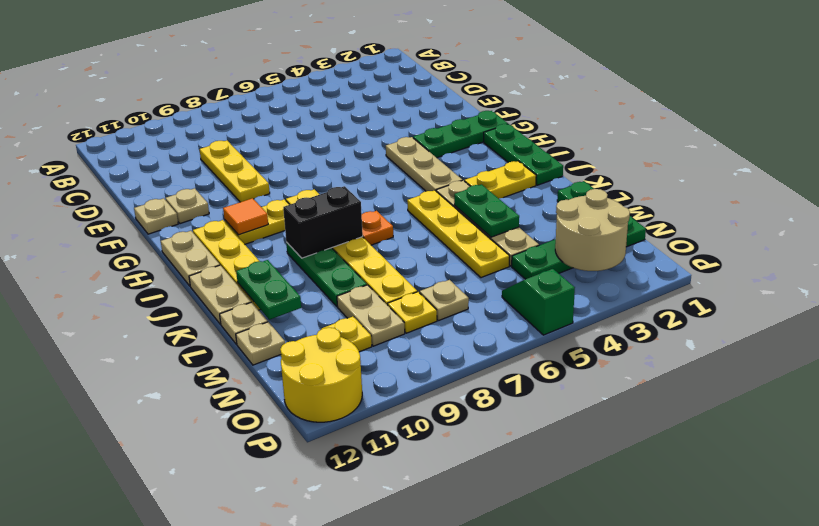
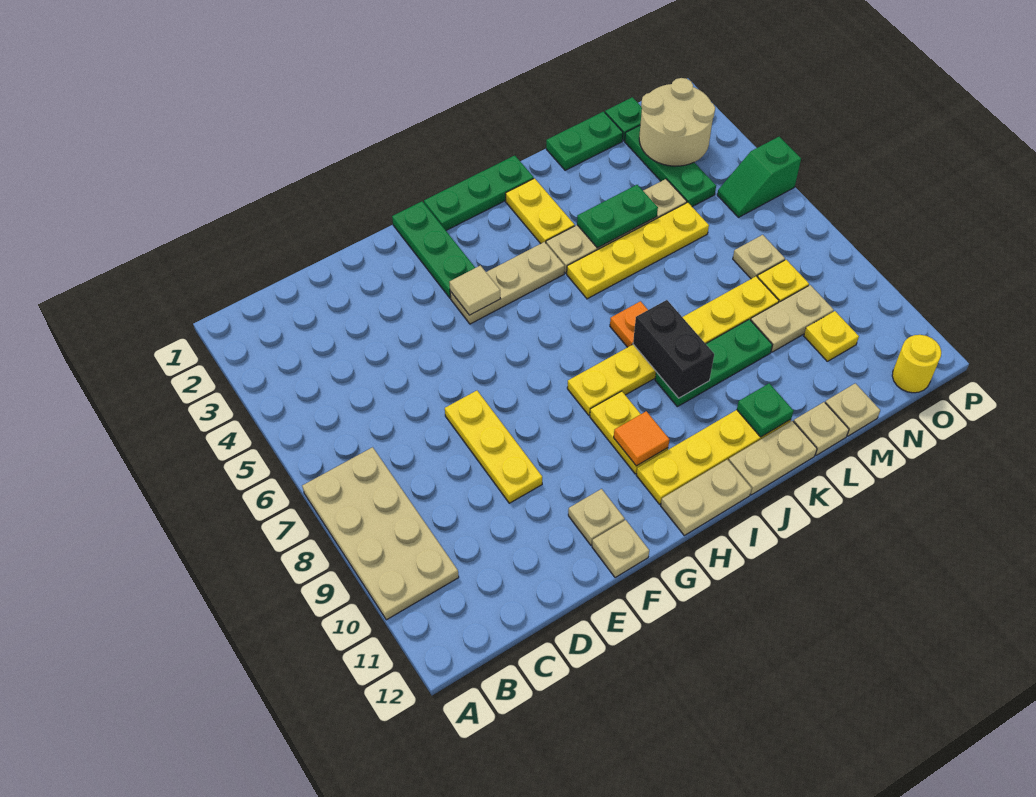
none -> tan 2x4 plate [302,447,459,620]
yellow 1x3 plate [200,141,270,202] -> yellow 1x3 plate turned to [445,391,542,503]
none -> tan 1x1 tile [449,266,500,315]
green 1x2 plate [236,260,301,320] -> green 1x1 plate [737,383,794,437]
yellow 2x2 round brick [280,328,362,422] -> yellow 1x1 round brick [892,335,941,393]

